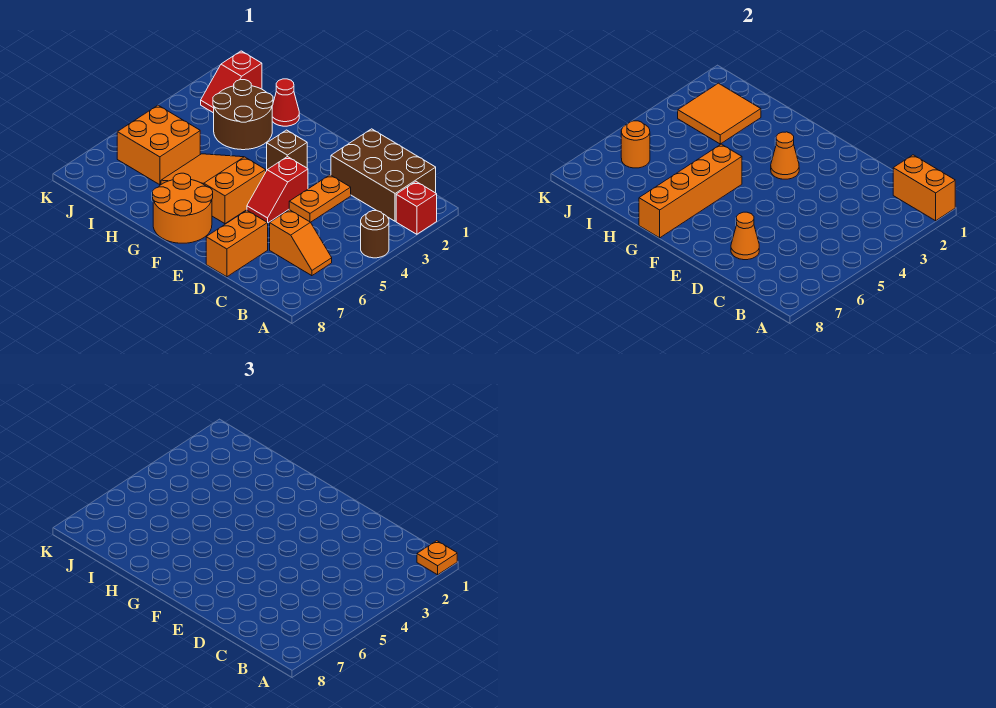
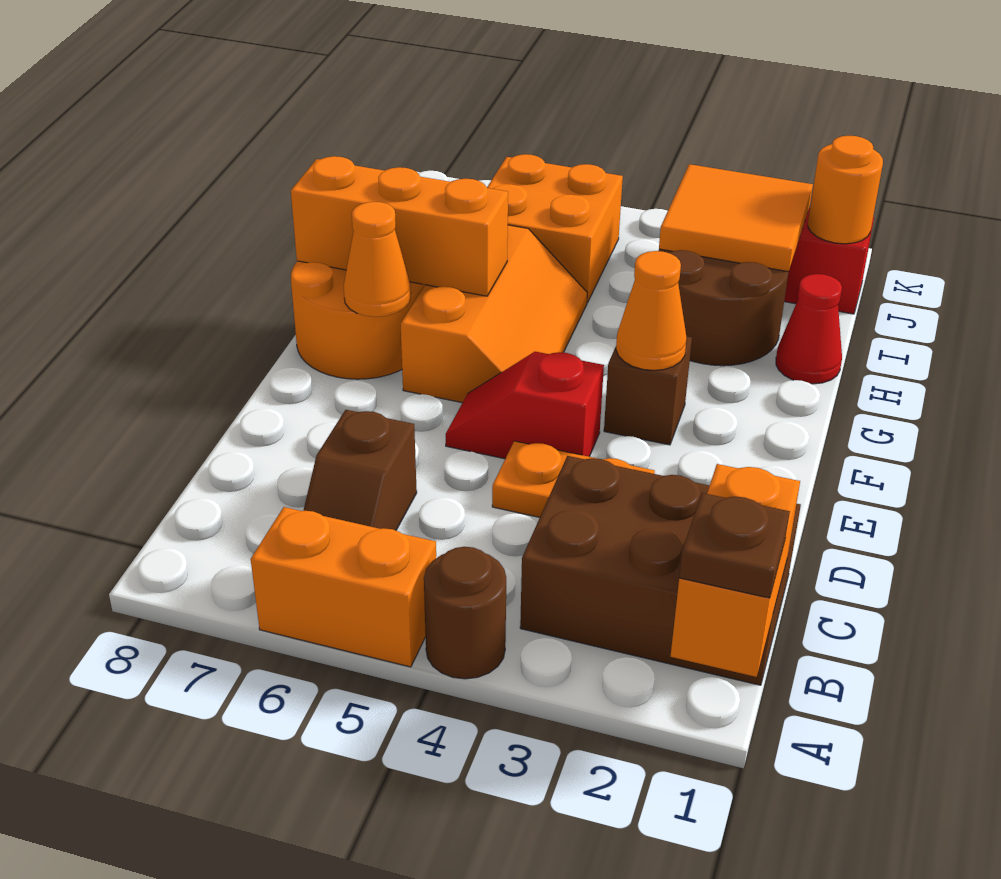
orange 1x1 plate [417,541,457,575] -> brown 1x1 plate [679,493,790,598]
red 1x1 brick [396,182,437,234] -> none
brown 2x3 brick [331,129,436,221] -> brown 2x3 brick turned to [520,456,801,685]
orange 1x2 slope [270,210,332,276] -> brown 1x2 slope [303,410,417,530]
orange 1x2 brick [206,210,268,277] -> orange 1x2 brick moved to [251,507,436,667]
orange 1x1 cone [731,212,759,260] -> orange 1x1 cone moved to [344,202,411,317]
orange 2x3 slope [161,154,266,224] -> orange 2x3 slope turned to [400,225,587,403]
orange 1x4 brick [639,144,742,238] -> orange 1x3 brick [291,156,508,296]
orange 1x1 round brick [621,121,650,168] -> orange 1x1 round brick moved to [808,136,883,244]

